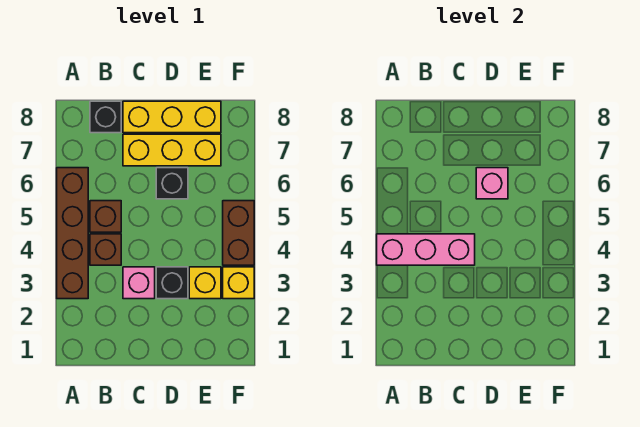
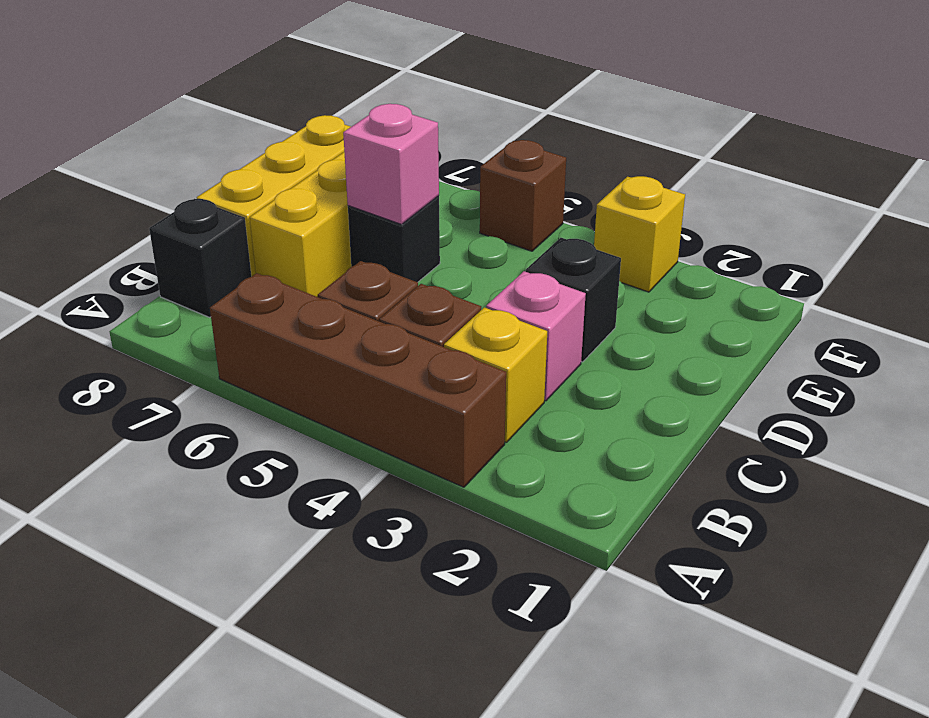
pink 1x3 brick [377,234,475,265] -> none
yellow 1x1 brick [189,267,221,299] -> yellow 1x1 brick moved to [444,307,547,443]
brown 1x2 brick [223,201,254,265] -> brown 1x1 brick [480,140,566,251]

